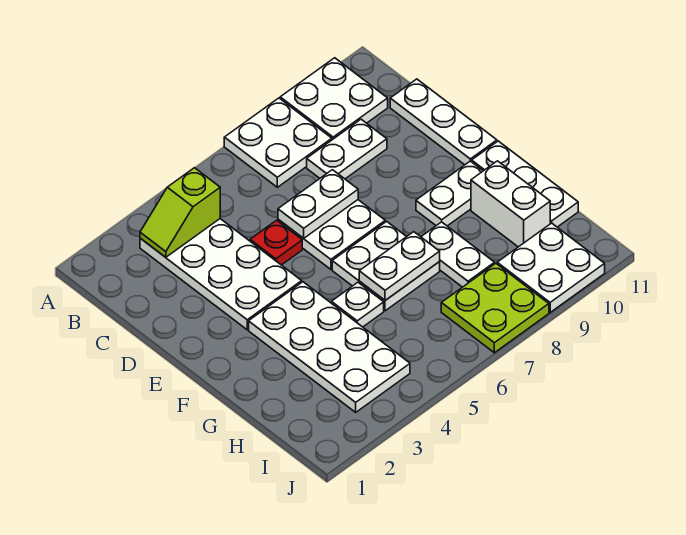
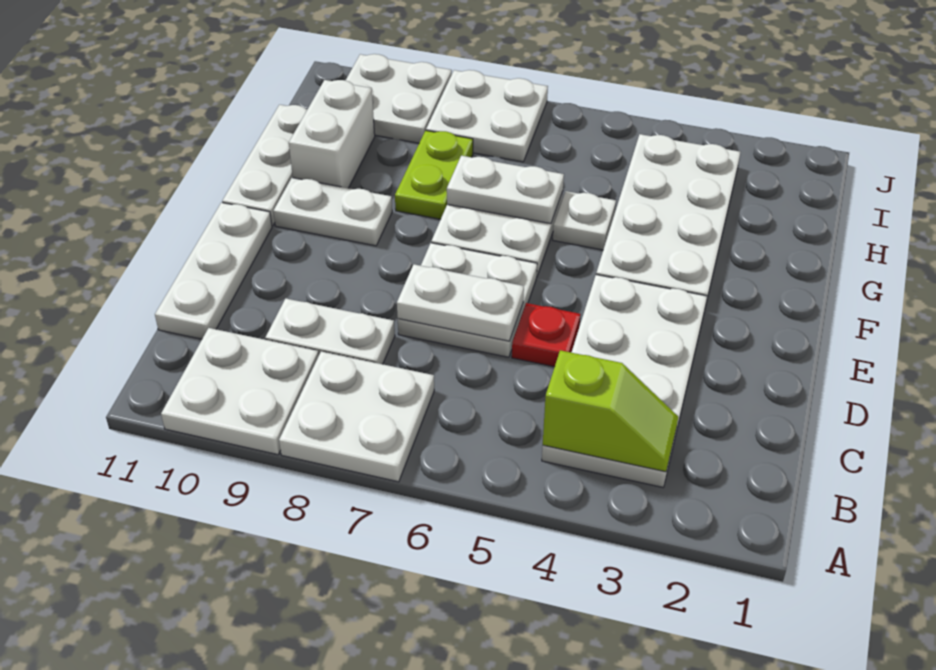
white 1x2 plate [421,222,495,287] -> lime 1x2 plate [395,131,473,219]
lime 2x2 plate [441,264,549,353] -> white 2x2 plate [426,70,548,162]

